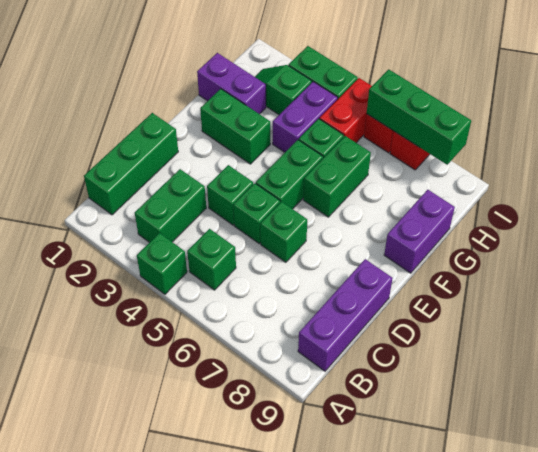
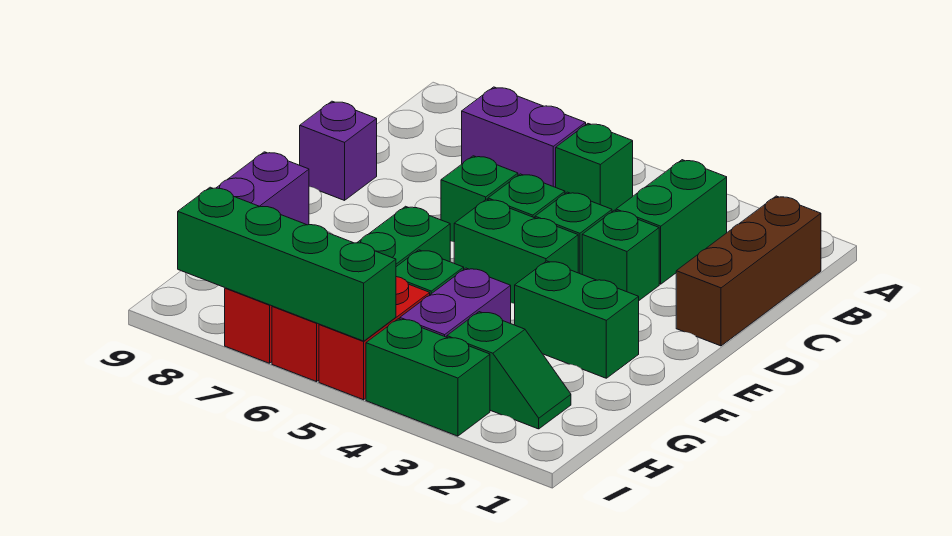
green 1x1 brick [137,233,187,294] -> green 1x1 brick moved to [582,210,659,300]
green 1x3 brick [84,113,178,215] -> brown 1x3 brick [676,196,821,346]
purple 1x3 brick [298,259,393,371] -> purple 1x1 brick [300,101,377,200]
green 1x2 brick [256,140,323,209] -> green 1x2 brick turned to [454,199,578,304]
purple 1x2 brick [197,53,266,114] -> purple 1x2 brick moved to [462,87,586,187]
green 1x3 brick [367,69,471,165] -> green 1x4 brick [178,187,396,341]

